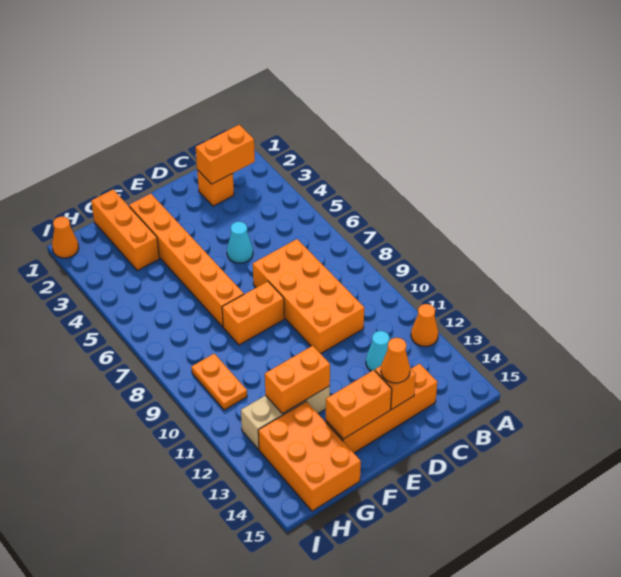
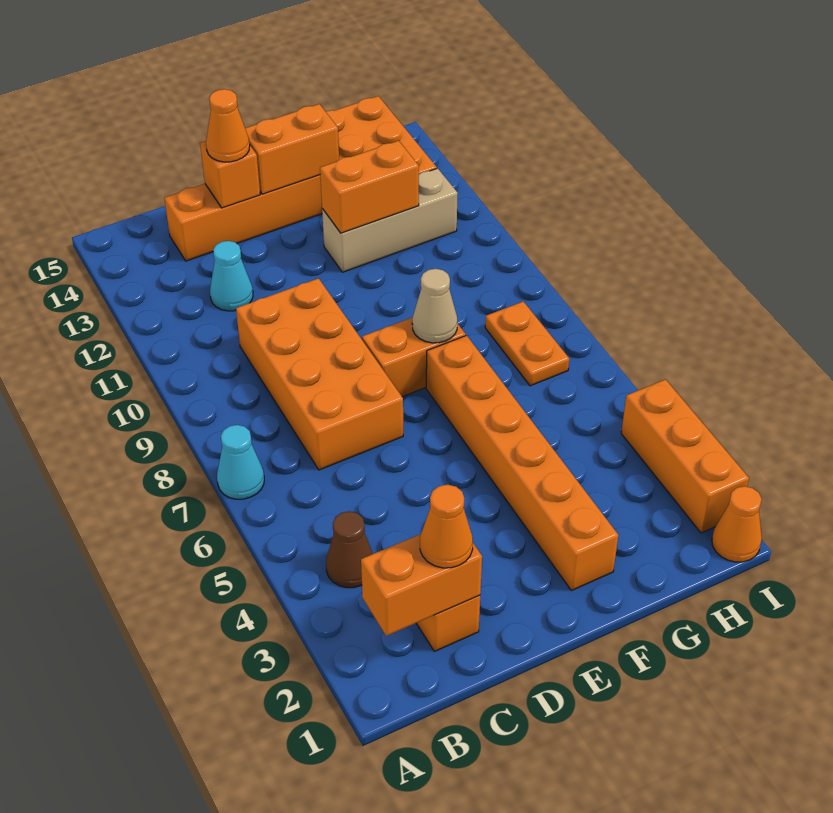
orange 1x1 cone [411,304,438,347] -> orange 1x1 cone moved to [420,485,473,568]
none -> brown 1x1 cone [326,511,373,588]
cyan 1x1 cone [227,222,253,263] -> cyan 1x1 cone moved to [217,425,264,499]
none -> tan 1x1 cone [412,269,457,343]
orange 1x3 brick [91,189,159,271] -> orange 1x3 brick moved to [621,379,749,533]
orange 1x2 plate [191,354,247,410] -> orange 1x2 plate moved to [485,301,569,386]

